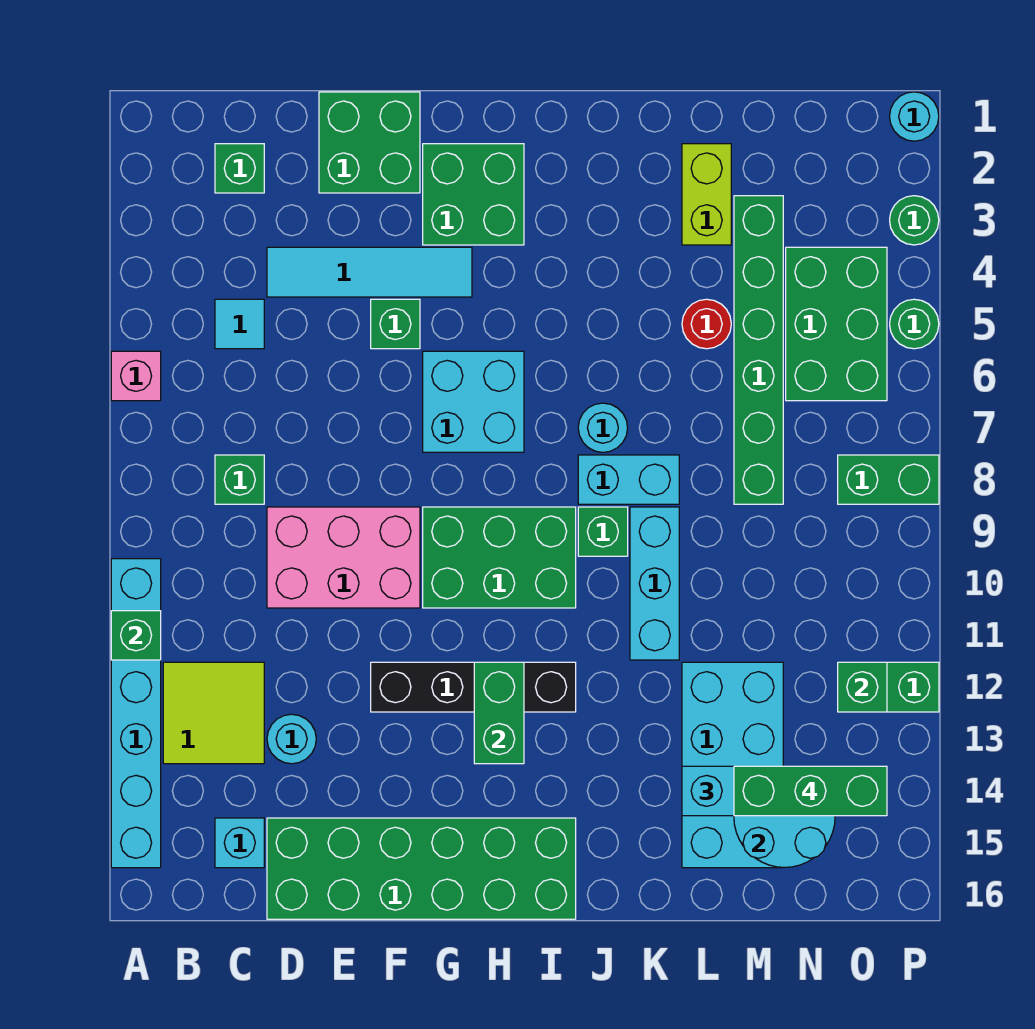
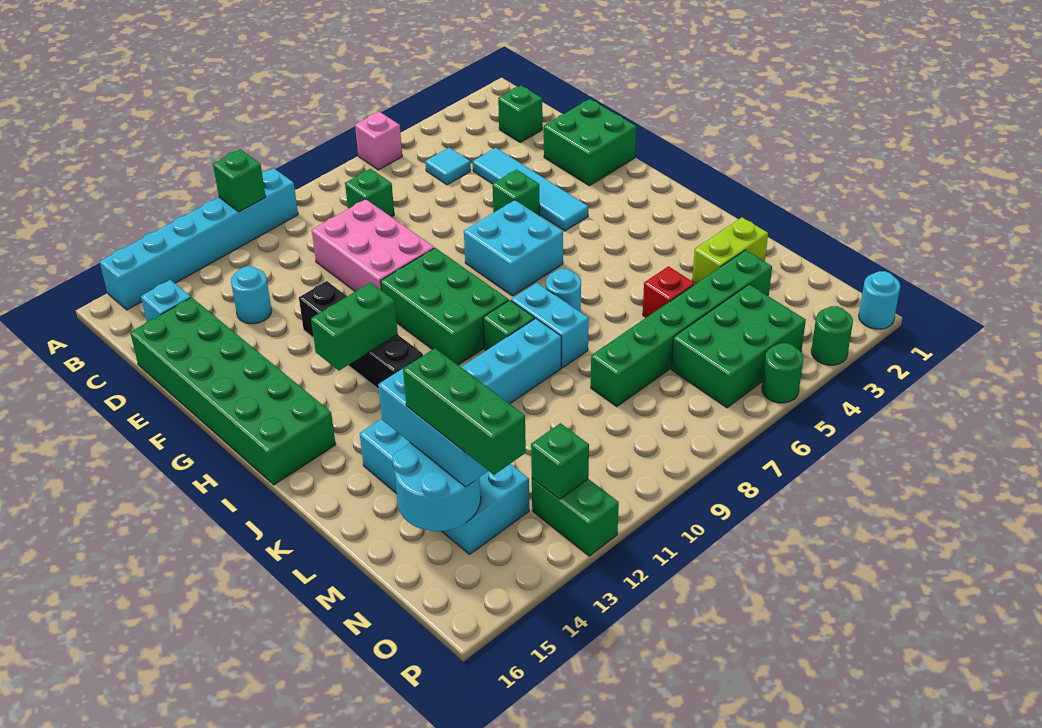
lime 2x2 tile [163,662,264,764] -> none
green 2x2 brick [423,144,524,245] -> none
red 1x1 round brick [682,299,731,349] -> red 1x1 brick [643,266,695,318]
cyan 2x4 brick [682,662,783,868] -> cyan 2x4 brick turned to [360,419,529,554]
green 1x2 brick [838,455,939,504] -> none

